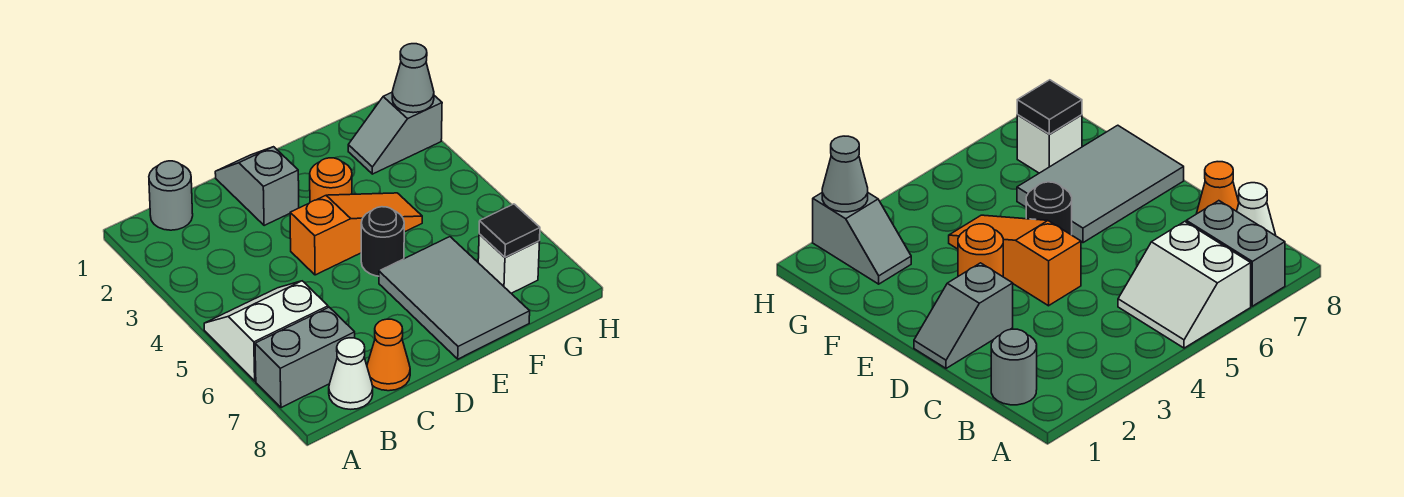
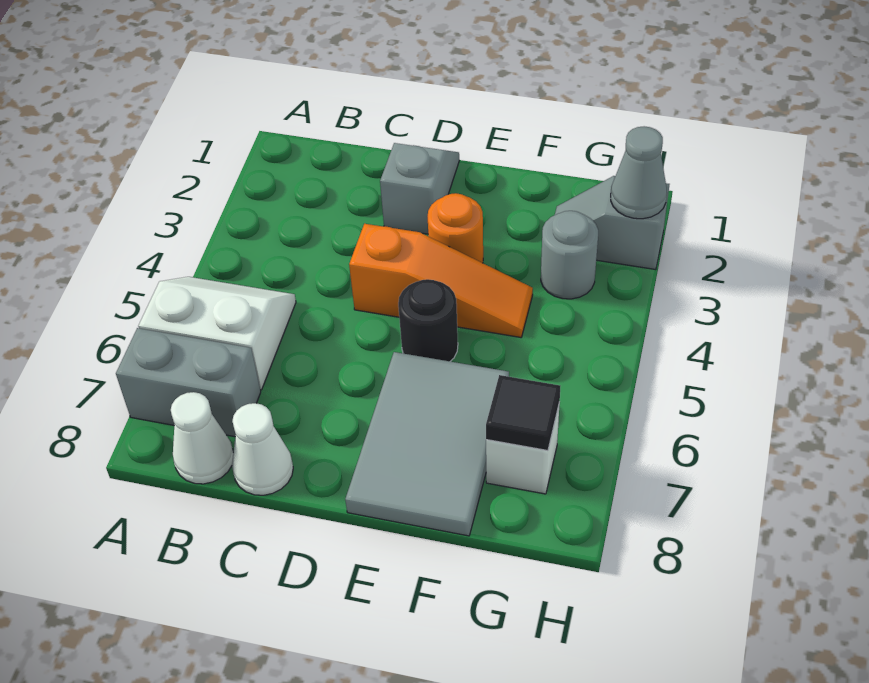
grey 1x1 round brick [149,161,193,230] -> grey 1x1 round brick moved to [541,211,598,299]
orange 1x1 cone [367,319,410,391] -> white 1x1 cone [232,403,293,495]

